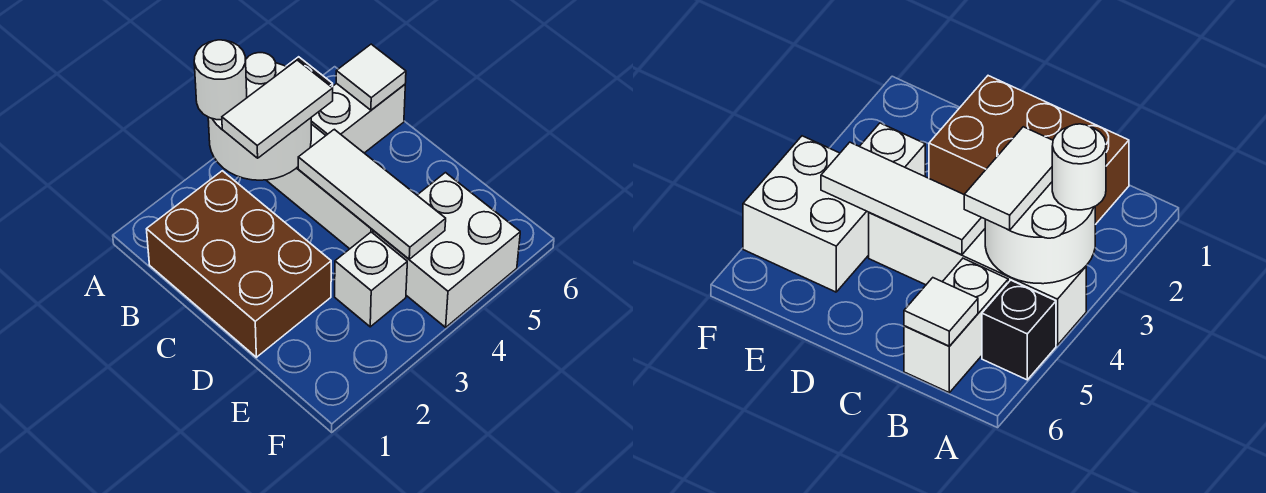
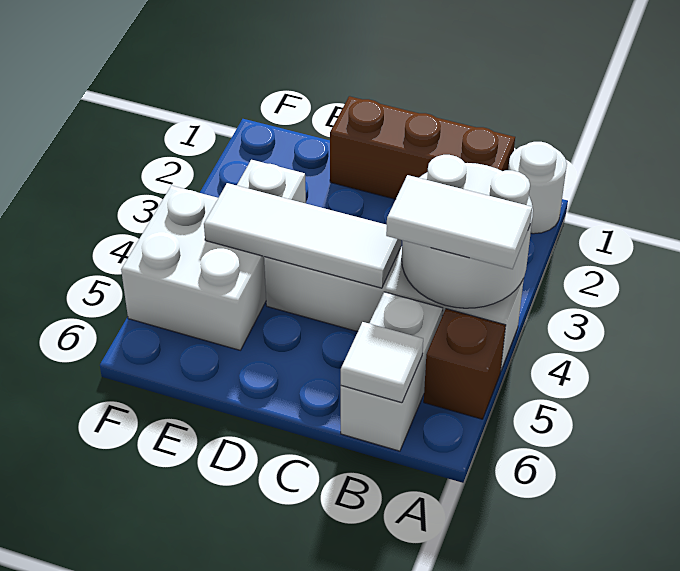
white 1x1 round brick [194,40,247,120] -> white 1x1 round brick moved to [508,142,567,234]
black 1x1 brick [982,280,1056,380] -> brown 1x1 brick [424,309,506,419]
brown 2x3 brick [147,171,331,357] -> brown 1x3 brick [330,96,515,199]
white 1x2 tile [222,60,333,158] -> white 1x2 tile turned to [386,175,532,269]

